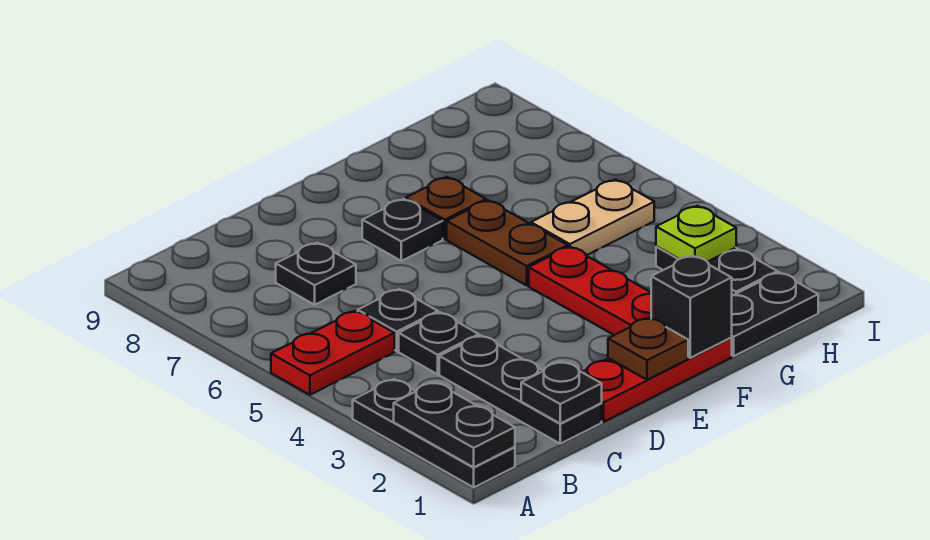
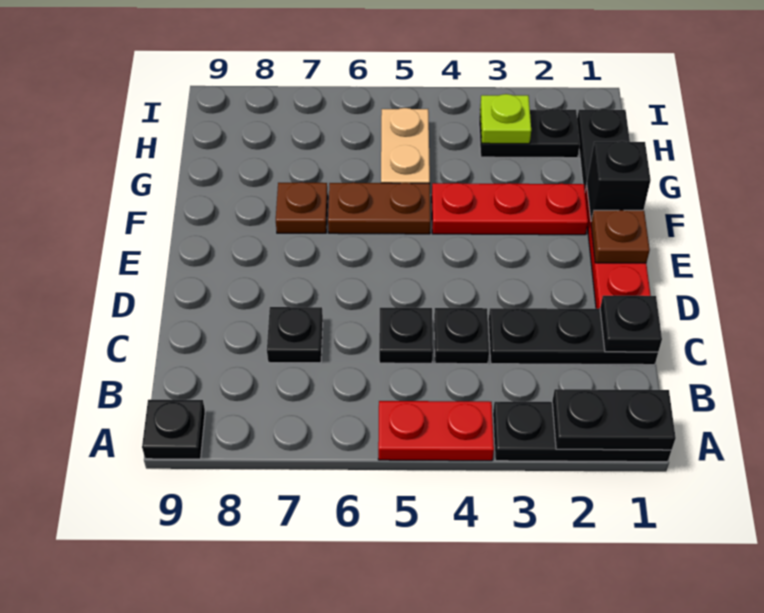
red 1x2 plate [271,311,395,395] -> red 1x2 plate turned to [378,401,494,461]
black 1x1 plate [362,199,443,261] -> black 1x1 plate moved to [142,400,205,459]

